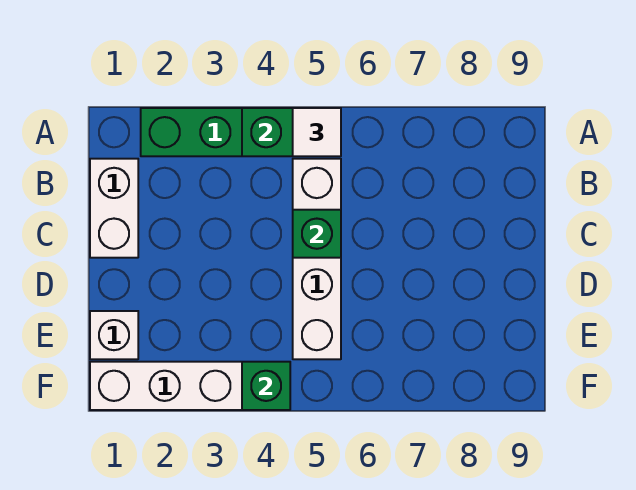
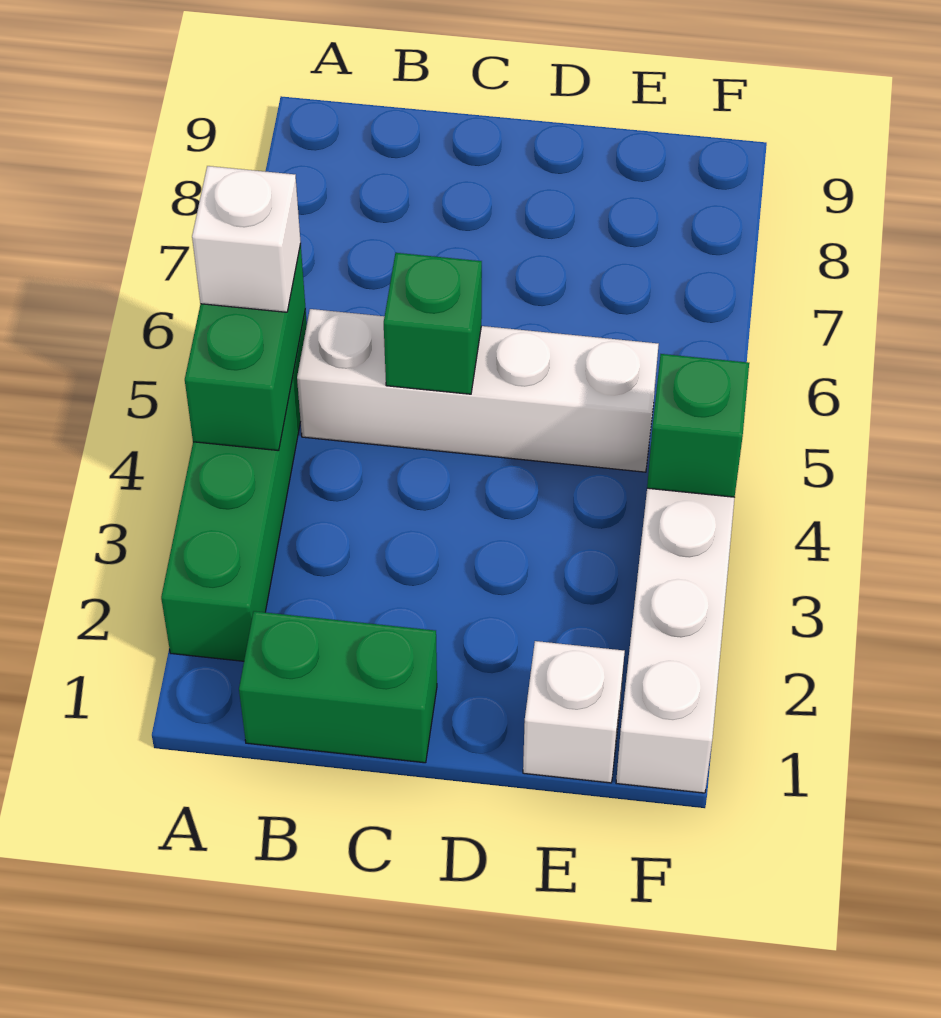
white 1x1 tile [293,108,341,156] -> white 1x1 brick [192,166,301,312]
white 1x2 brick [90,159,138,258] -> green 1x2 brick [239,611,437,763]

